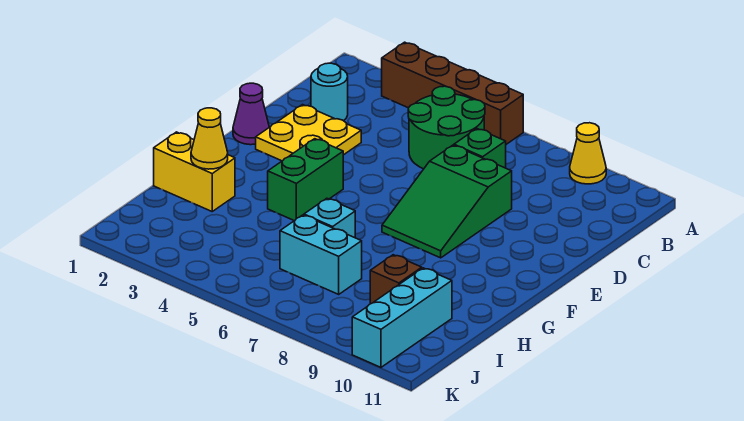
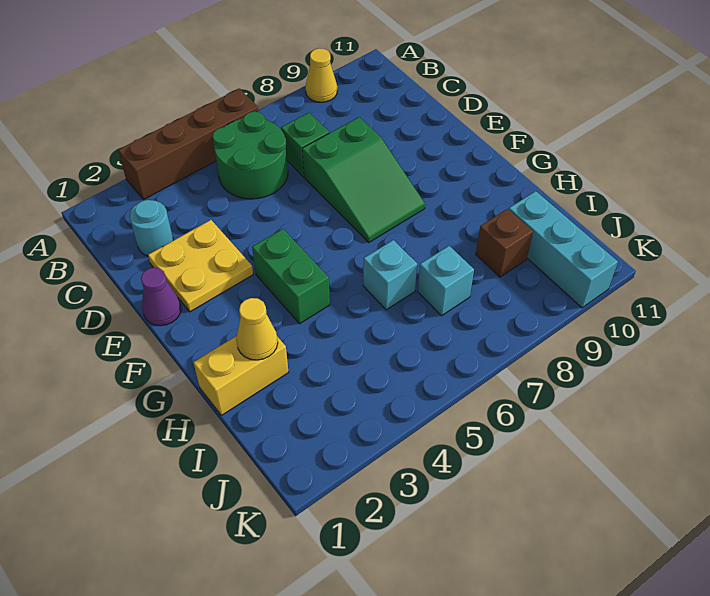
cyan 1x2 brick [280,215,362,294] -> cyan 1x1 brick [418,246,474,316]

